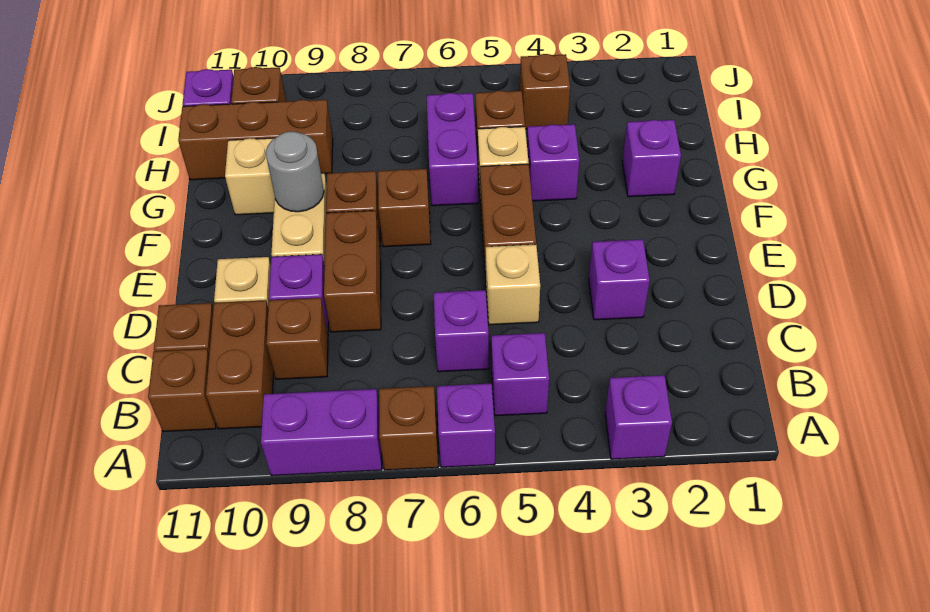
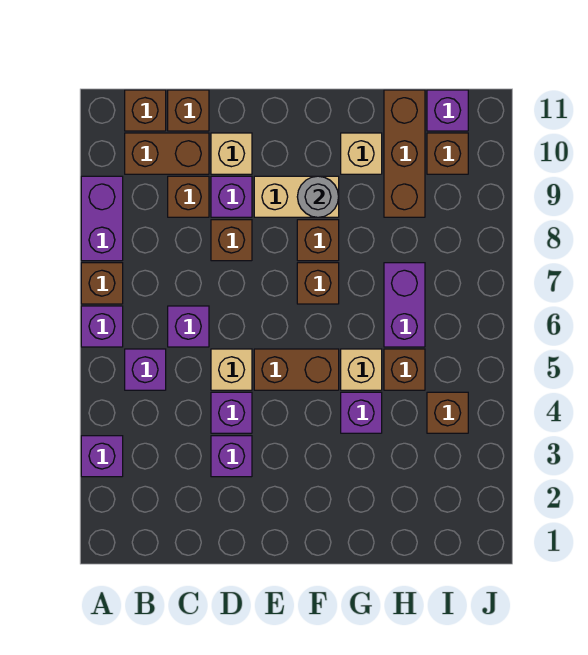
brown 1x2 brick [324,211,381,332] -> brown 1x1 brick [211,220,252,261]
purple 1x1 brick [622,120,681,197] -> purple 1x1 brick moved to [211,392,252,433]
purple 1x2 brick [427,93,478,206] -> purple 1x2 brick turned to [384,263,425,347]

